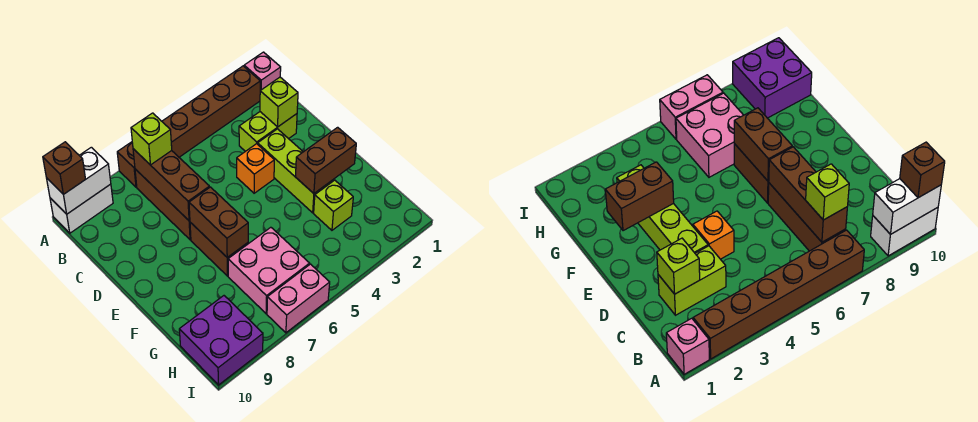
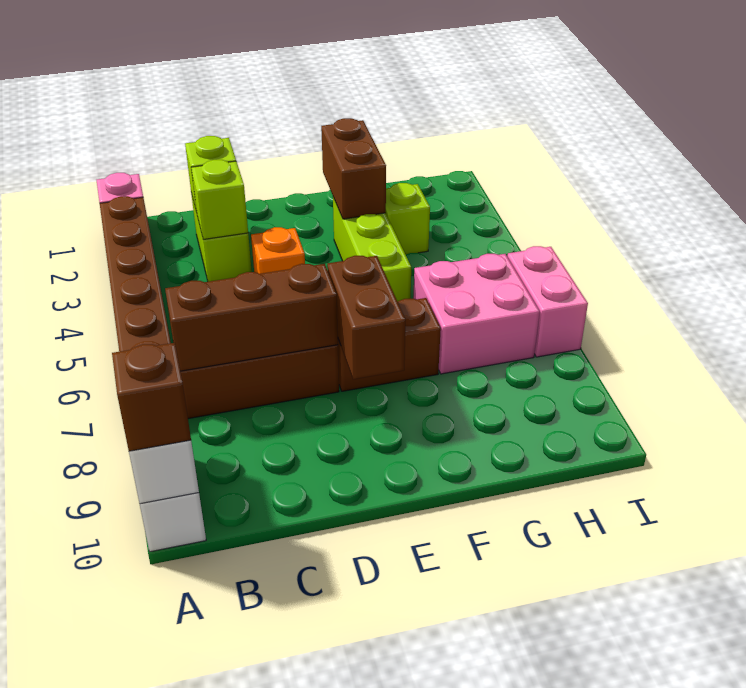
lime 1x1 brick [131,113,172,165] -> lime 1x1 brick moved to [191,160,248,240]
lime 1x3 brick [258,129,334,213] -> lime 1x3 brick turned to [333,197,411,302]
brown 1x2 brick [189,187,248,257] -> brown 1x2 brick turned to [327,256,405,379]
purple 2x2 brick [179,296,263,385] -> none

